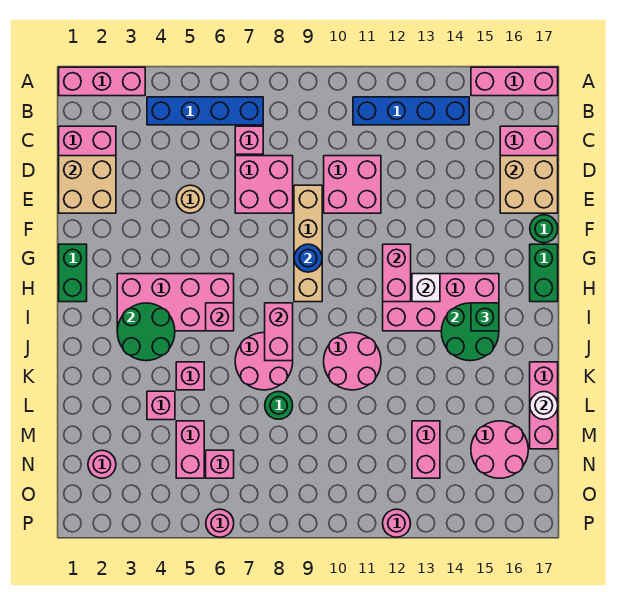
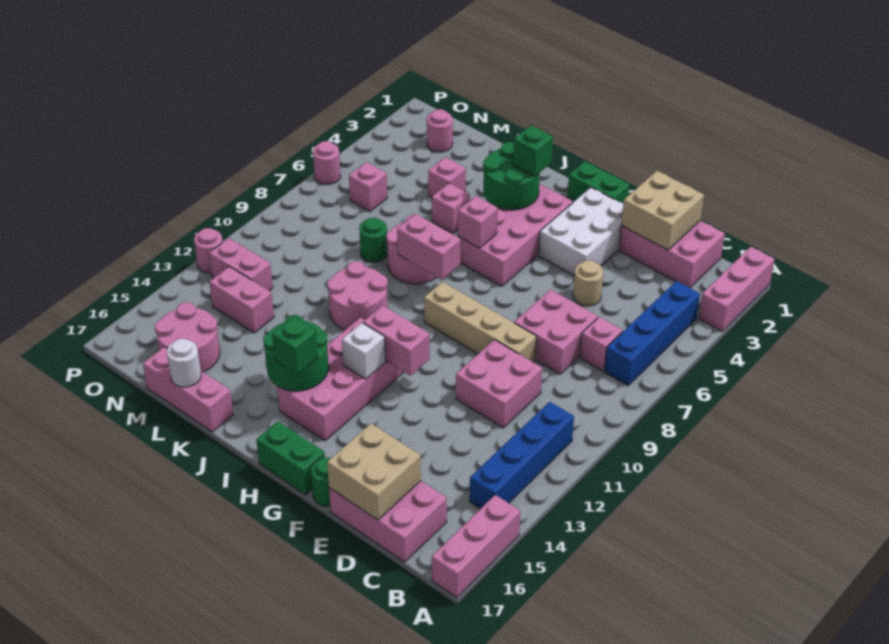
none -> white 2x3 brick [539,187,623,276]
blue 1x1 round brick [294,244,322,272] -> none
none -> green 1x1 brick [513,125,553,176]
pink 1x2 brick [176,421,204,478] -> pink 1x2 brick moved to [209,238,273,291]

